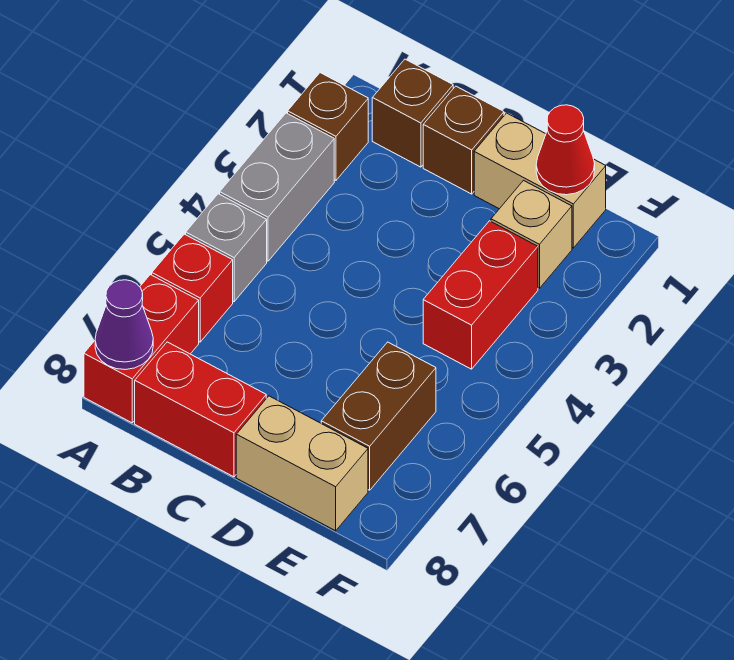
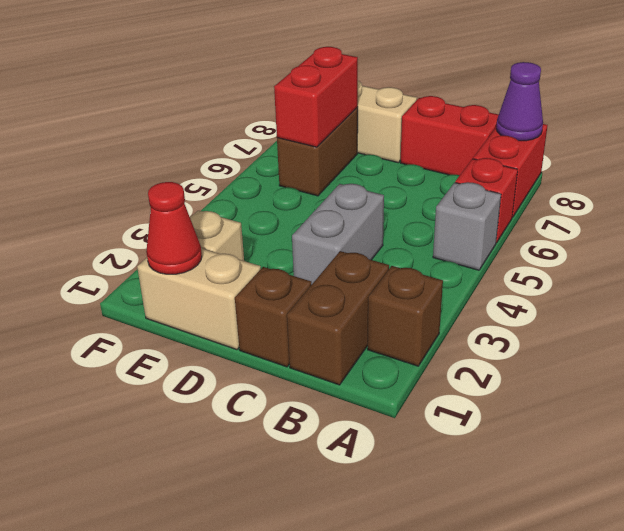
grey 1x2 brick [220,113,334,261] -> grey 1x2 brick moved to [292,184,384,284]
brown 1x1 brick [372,59,453,167] -> brown 1x2 brick [287,251,389,385]
red 1x2 brick [423,221,538,369] -> red 1x2 brick moved to [274,47,358,147]

